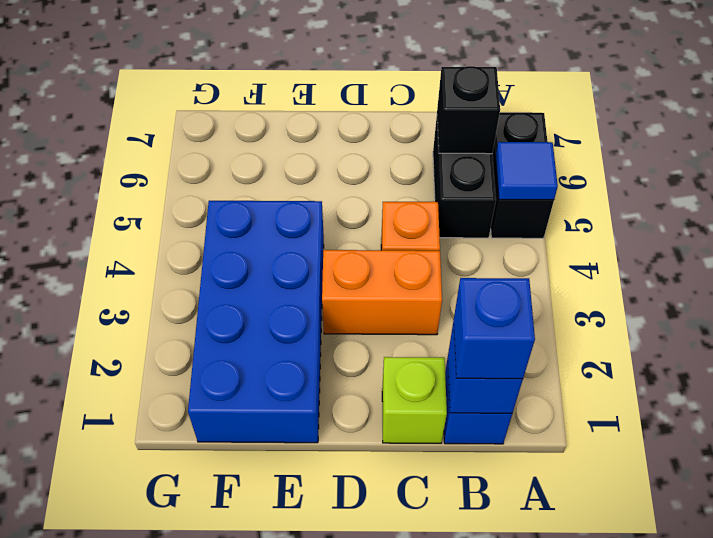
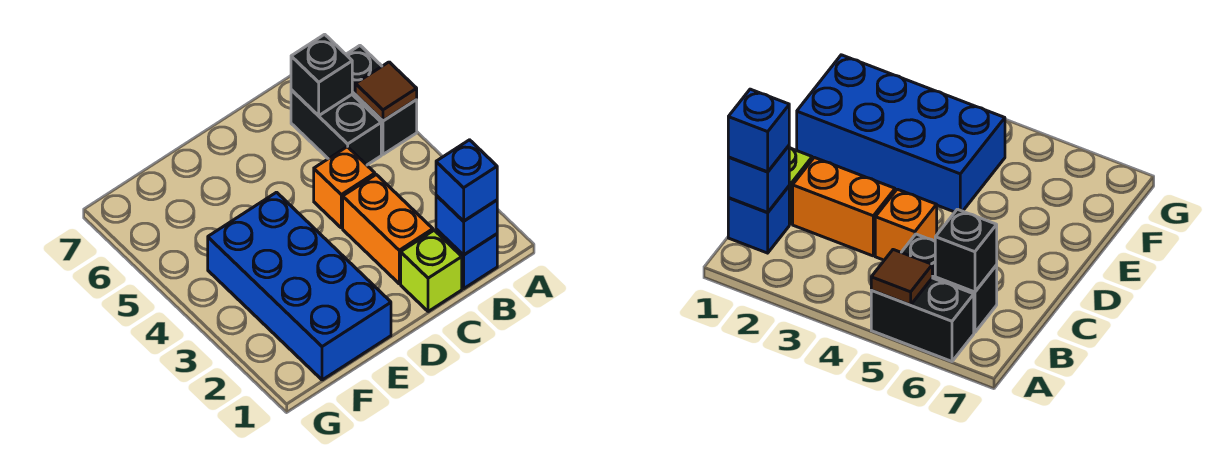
blue 1x1 tile [495,142,558,200] -> brown 1x1 tile [355,62,417,121]
orange 1x2 brick [322,250,442,335] -> orange 1x2 brick turned to [343,175,433,284]

